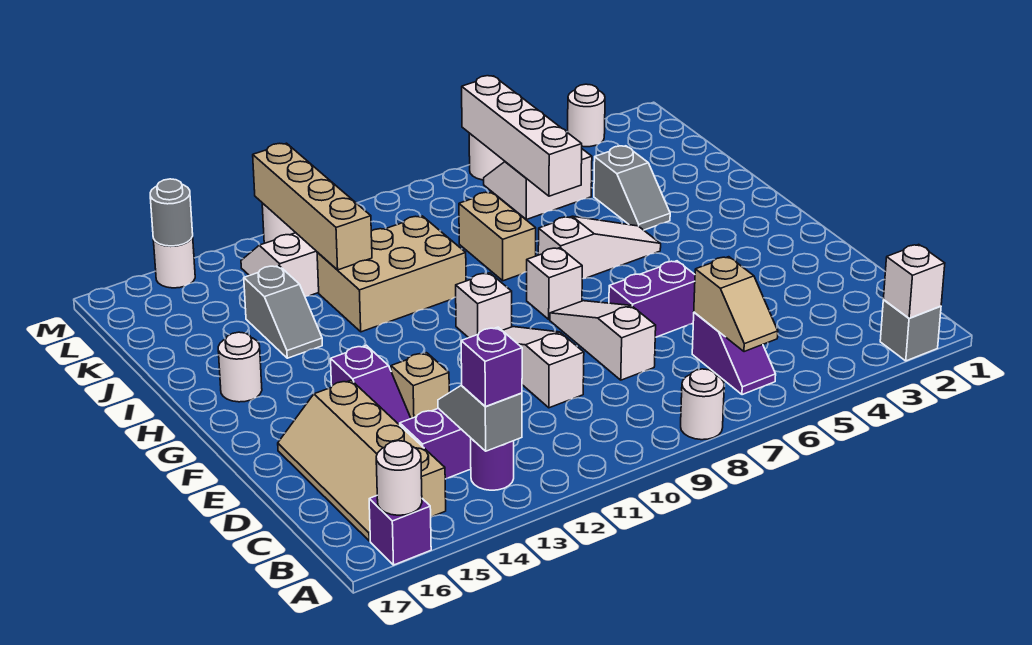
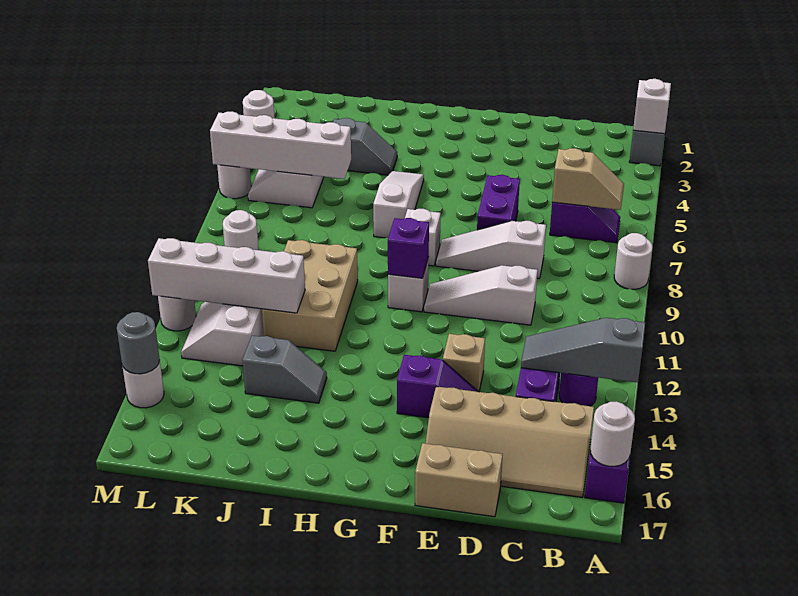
grey 1x2 slope [438,385,522,451] -> grey 1x3 slope [521,318,645,383]
purple 1x1 brick [461,327,522,407] -> purple 1x1 brick moved to [388,218,429,278]
white 1x1 round brick [218,332,262,402] -> white 1x1 round brick moved to [223,210,259,250]
tan 1x2 brick [459,192,536,281] -> tan 1x2 brick moved to [415,443,503,517]
tan 1x4 brick [253,143,372,270] -> white 1x4 brick [148,238,305,313]

